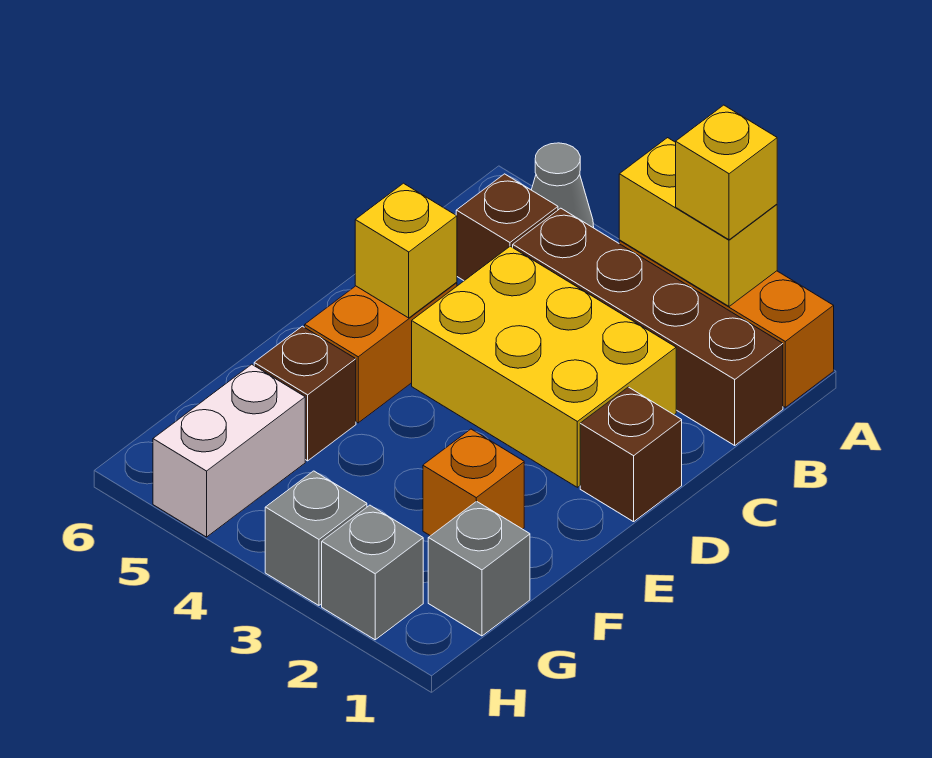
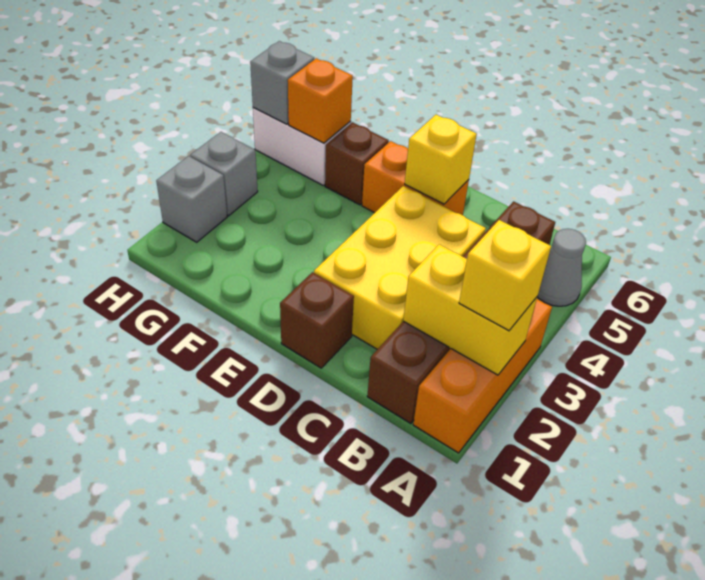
yellow 1x2 brick [619,138,777,306] -> yellow 1x2 brick turned to [403,244,537,375]
orange 1x1 brick [423,429,524,536] -> orange 1x1 brick moved to [288,58,353,143]
grey 1x1 brick [428,501,530,636] -> grey 1x1 brick moved to [250,41,314,124]

